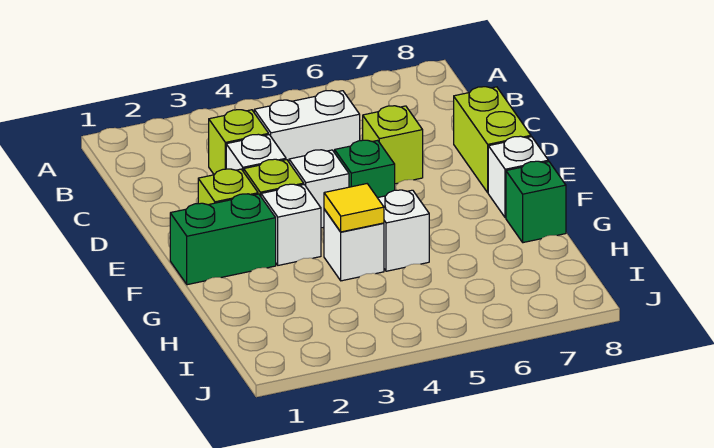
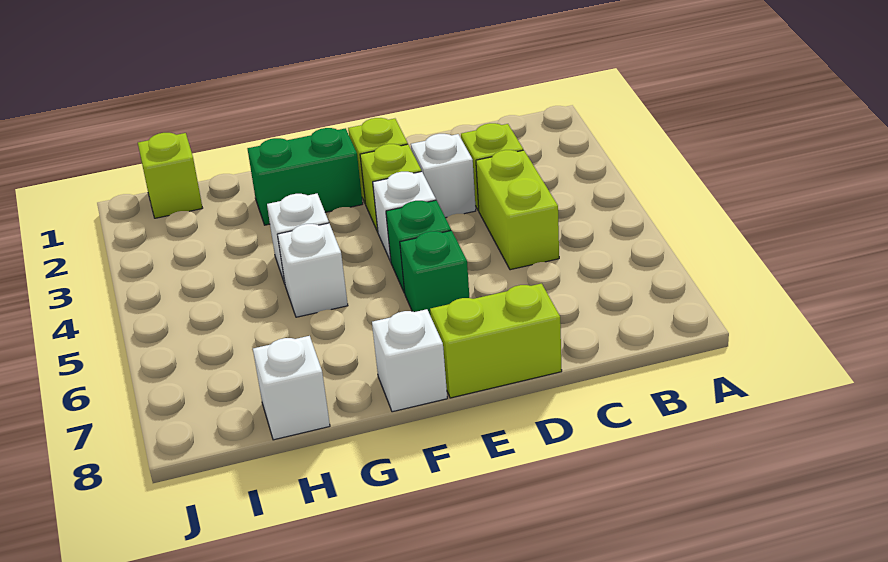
white 1x2 brick [254,90,360,162] -> lime 1x2 brick [476,150,559,270]
lime 1x1 brick [363,106,423,184] -> lime 1x1 brick moved to [138,133,202,218]
green 1x2 brick [170,194,276,285] -> green 1x2 brick turned to [247,128,363,225]
white 1x1 brick [261,184,321,265] -> white 1x1 brick moved to [253,336,330,440]
yellow 1x1 tile [324,184,384,232] -> none
green 1x1 brick [506,161,566,243] -> green 1x1 brick moved to [400,231,469,316]

